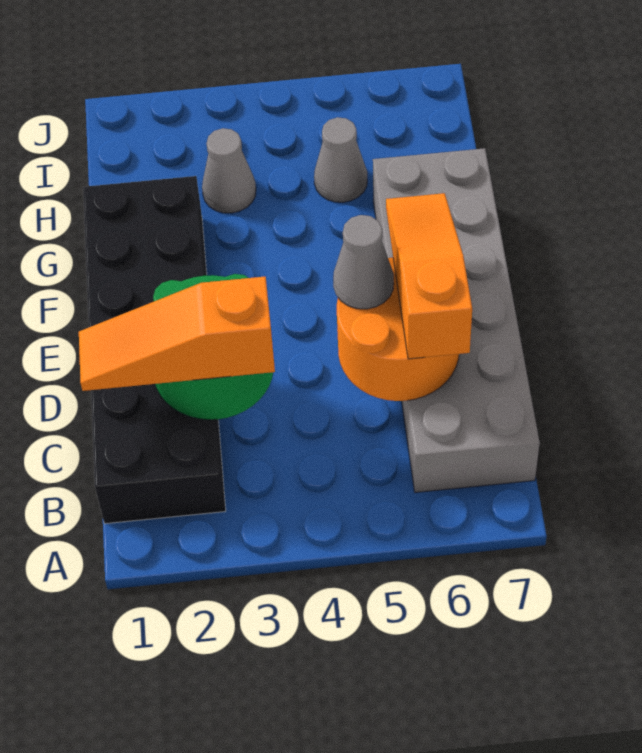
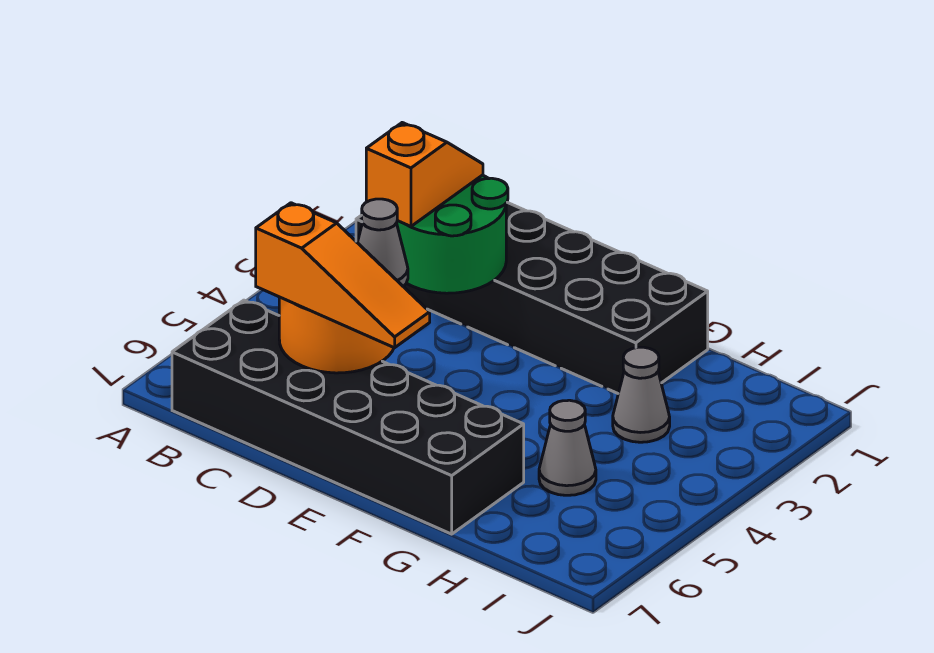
grey 2x6 brick [373,148,540,493] -> black 2x6 brick [172,300,524,534]
orange 1x3 slope [79,277,275,391] -> orange 1x2 slope [366,123,483,226]

